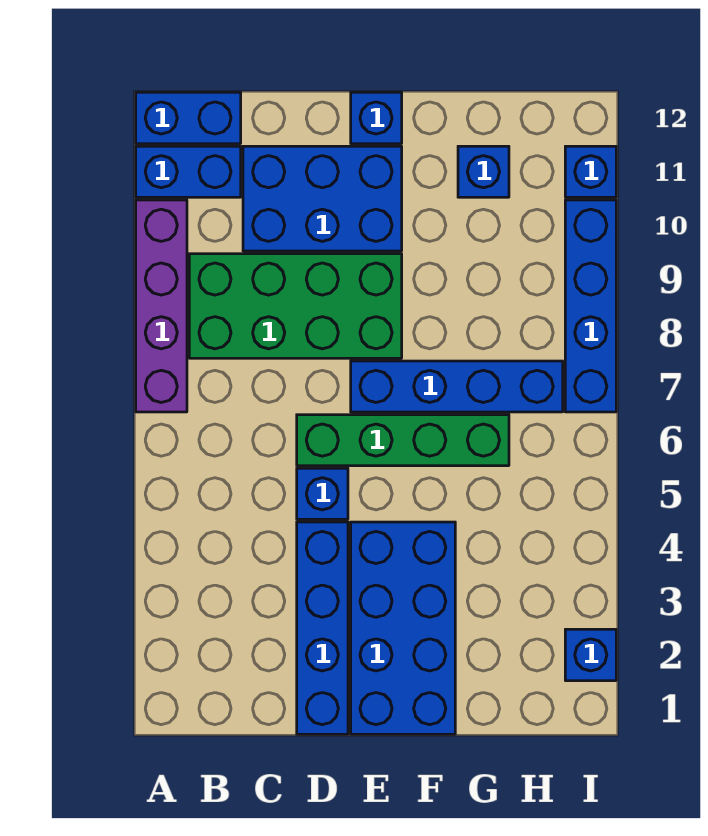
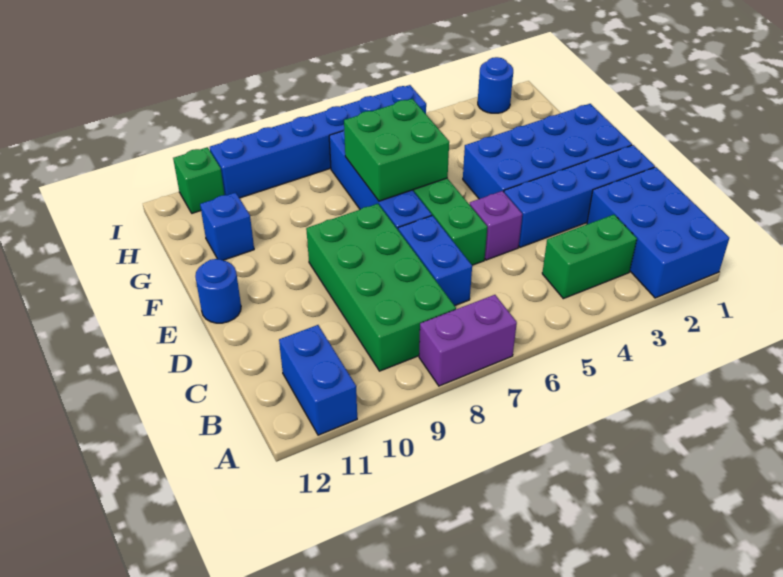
purple 1x4 brick [136,200,187,412] -> purple 1x2 brick [419,295,517,386]
blue 1x2 brick [136,92,241,144] -> blue 1x2 brick moved to [398,216,472,306]
none -> green 1x2 brick [542,215,637,299]
blue 2x3 brick [243,146,402,251] -> blue 2x3 brick moved to [587,167,729,298]
blue 1x1 brick [297,468,348,519] -> purple 1x1 brick [470,191,522,260]
blue 1x1 brick [351,92,402,144] -> blue 1x1 round brick [195,259,241,323]
none -> green 2x2 brick [344,99,449,201]
blue 1x1 brick [565,629,616,681] -> blue 1x1 round brick [478,57,513,113]
blue 1x4 brick [565,200,616,412] -> blue 1x6 brick [210,85,426,198]
blue 1x1 brick [565,146,616,197] -> green 1x1 brick [173,147,225,213]

